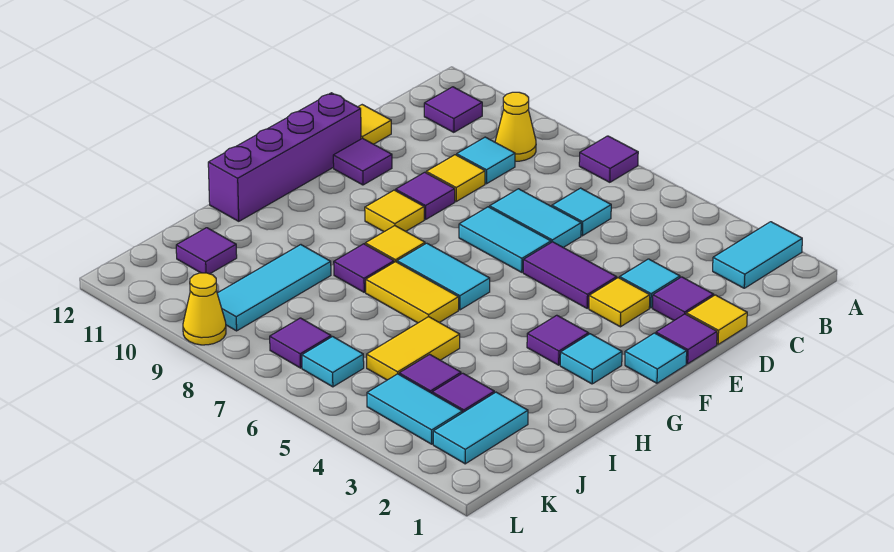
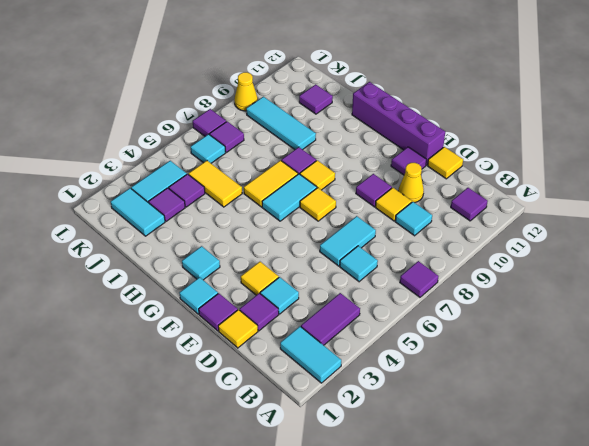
yellow 1x1 cone [495,92,536,161] -> yellow 1x1 cone moved to [398,163,424,203]
purple 1x2 tile [523,242,617,308] -> purple 1x2 tile moved to [301,293,360,345]
cyan 1x2 tile [459,207,551,272] -> none
yellow 1x1 tile [365,190,424,232] -> yellow 1x1 tile moved to [300,188,336,221]
purple 1x1 tile [527,315,588,365] -> purple 1x1 tile moved to [192,109,226,136]

